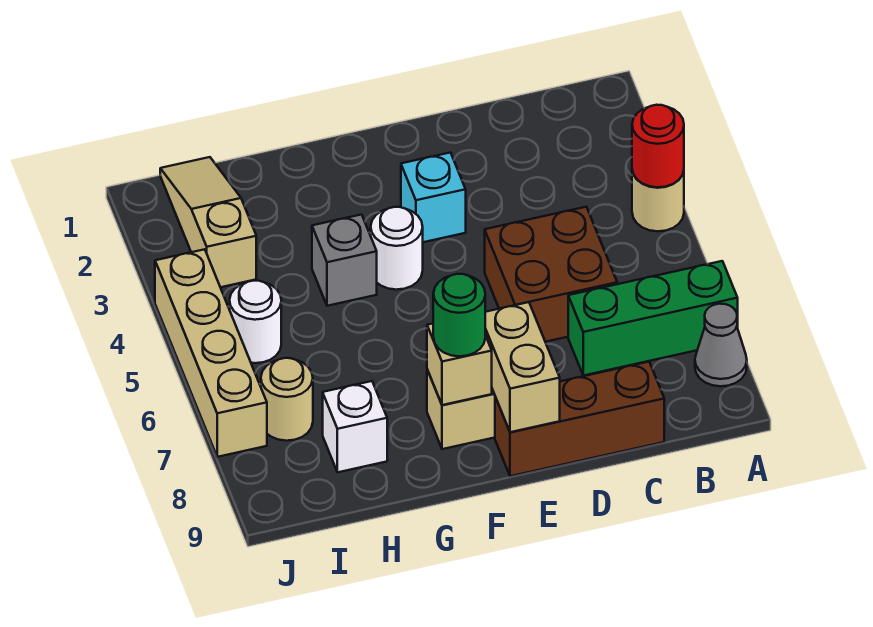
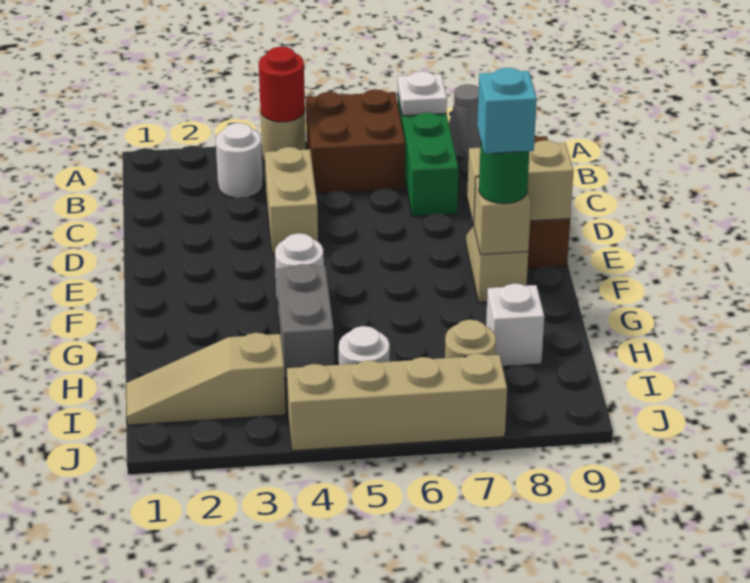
none -> white 1x1 plate [398,71,447,116]
none -> white 1x1 round brick [216,123,263,198]
none -> tan 1x2 brick [265,147,318,254]
brown 2x2 brick [485,207,617,342] -> brown 2x2 brick moved to [306,89,405,194]
cyan 1x1 brick [401,153,466,242] -> cyan 1x1 brick moved to [477,68,537,154]
grey 1x1 brick [312,215,377,306] -> grey 1x2 brick [277,264,334,380]

